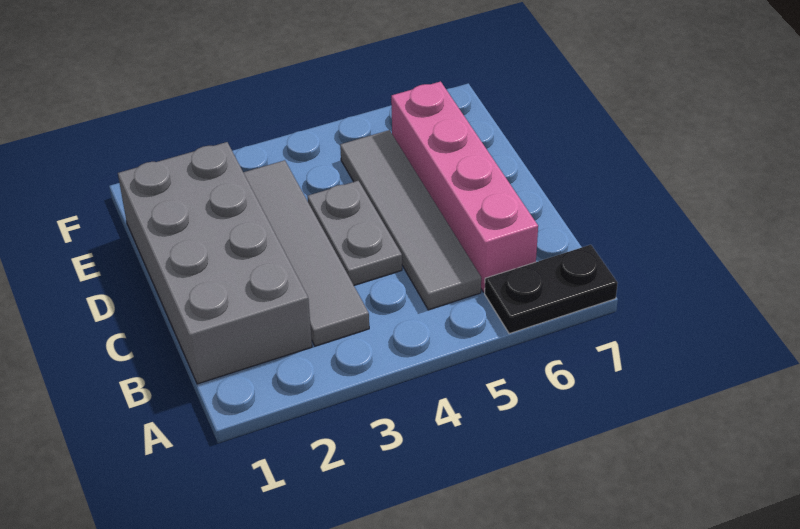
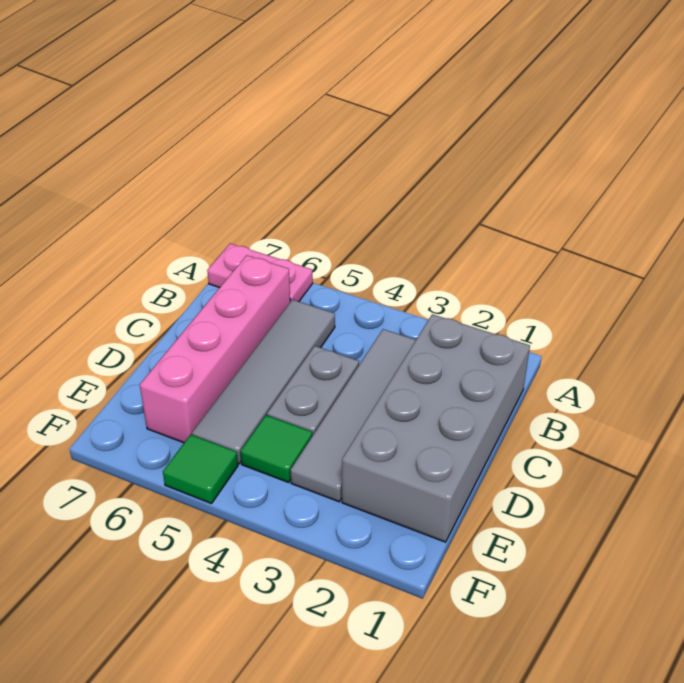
black 1x2 plate [485,245,618,334] -> pink 1x2 plate [207,244,313,302]
none -> green 1x1 tile [241,415,312,482]
none -> green 1x1 tile [163,434,238,504]

